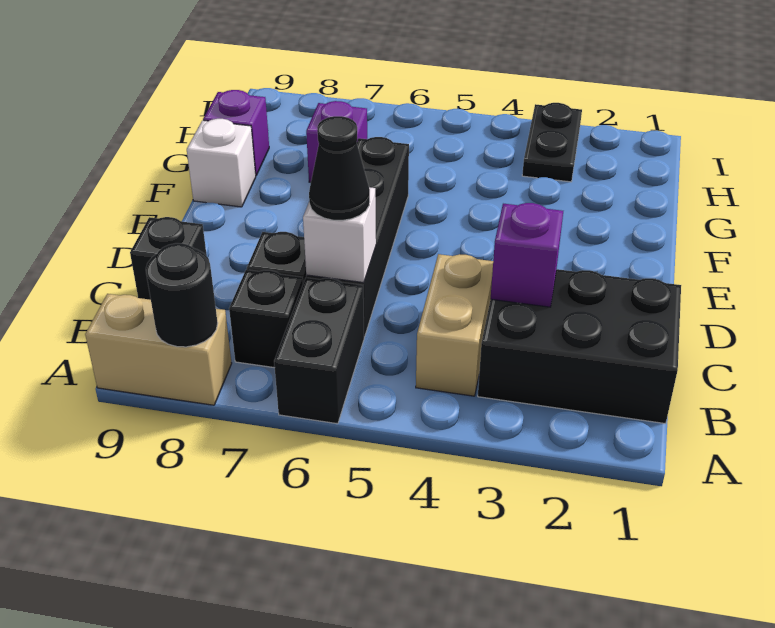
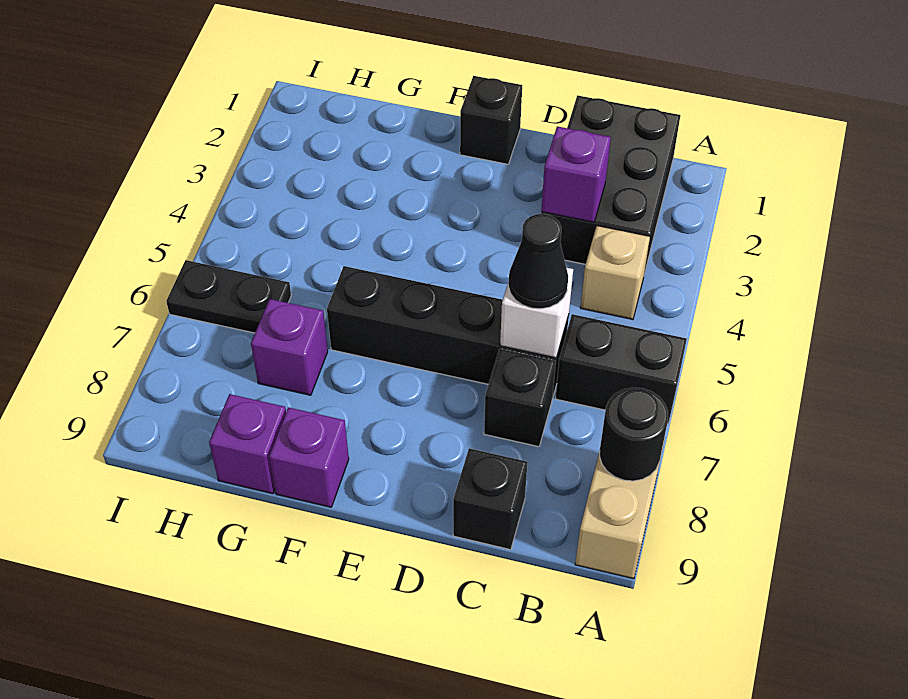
tan 1x2 brick [416,254,493,396] -> tan 1x1 brick [581,226,650,319]
black 1x1 brick [229,270,303,368] -> black 1x1 brick moved to [460,76,522,164]
white 1x1 brick [187,119,256,207] -> purple 1x1 brick [269,407,349,507]
black 1x2 plate [522,103,582,182] -> black 1x2 plate moved to [166,260,291,333]

